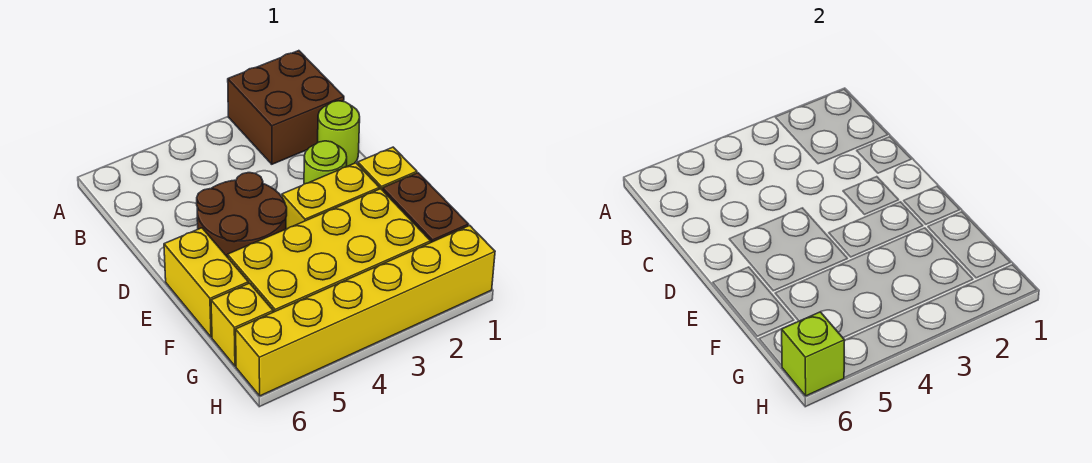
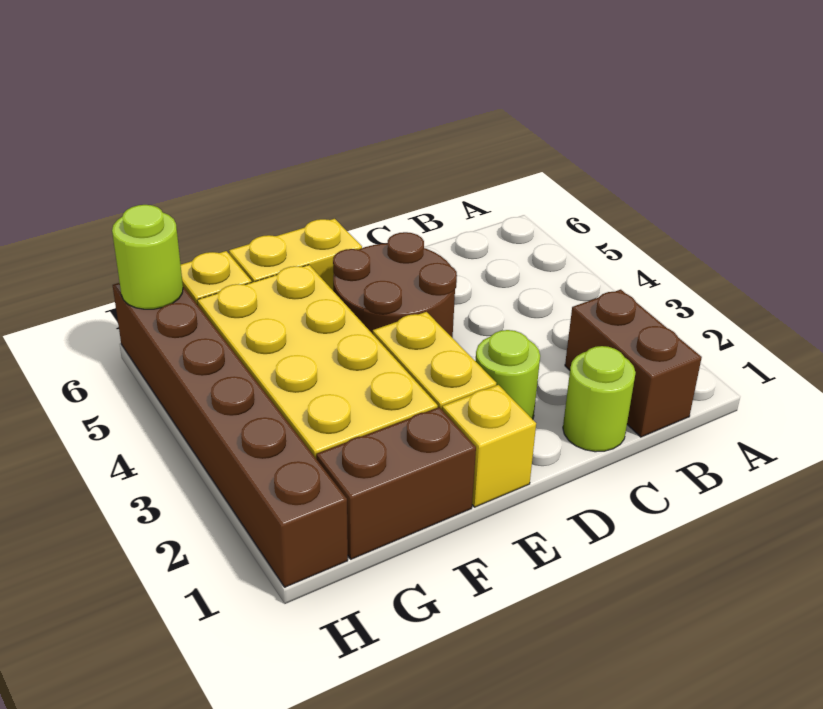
brown 2x2 brick [228,51,344,164] -> brown 1x2 brick [565,290,702,437]
yellow 1x6 brick [236,226,495,396] -> brown 1x6 brick [113,283,348,587]
lime 1x1 brick [782,312,845,396] -> lime 1x1 round brick [112,205,183,309]

